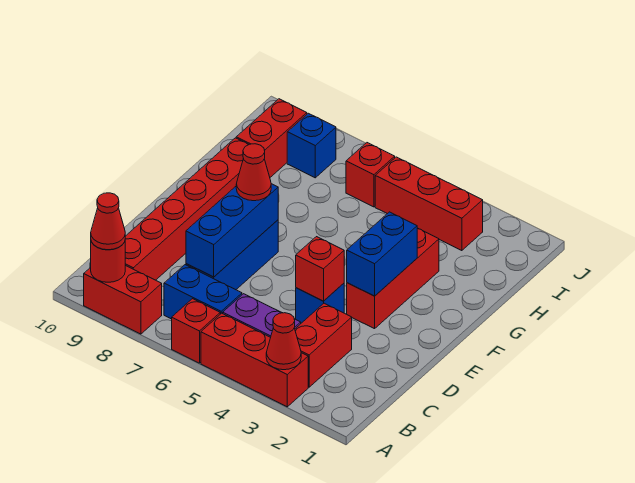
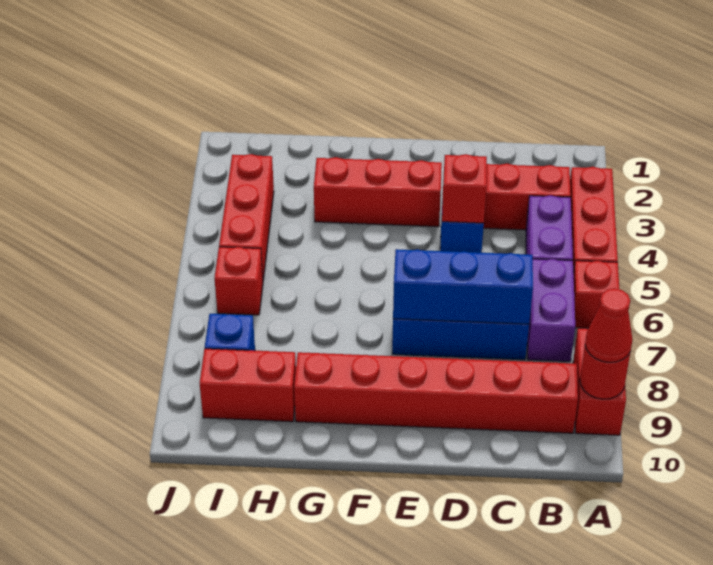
red 1x1 cone [266,313,301,370] -> none
blue 1x2 brick [164,265,242,319] -> purple 1x2 brick [527,259,575,362]
blue 1x2 brick [347,212,418,296] -> none
red 1x1 cone [236,144,271,201] -> none

